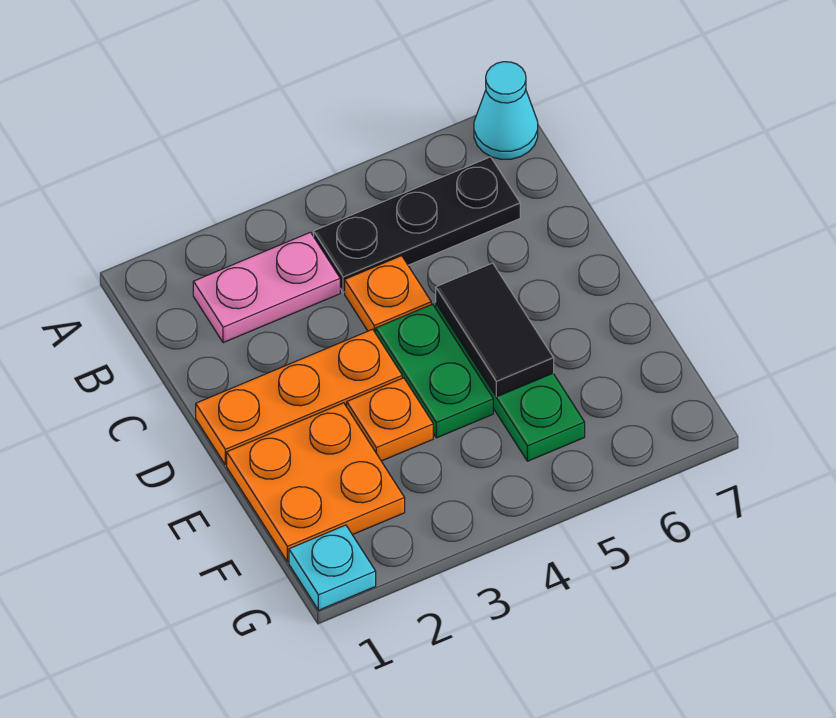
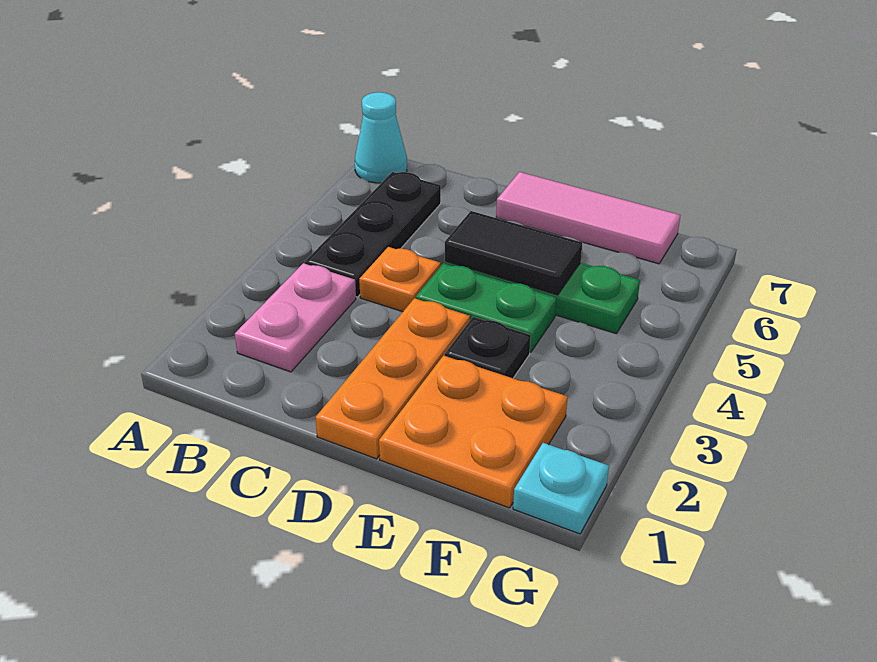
none -> pink 1x3 tile [496,172,680,264]
orange 1x1 plate [347,378,433,461] -> black 1x1 plate [445,317,531,378]

